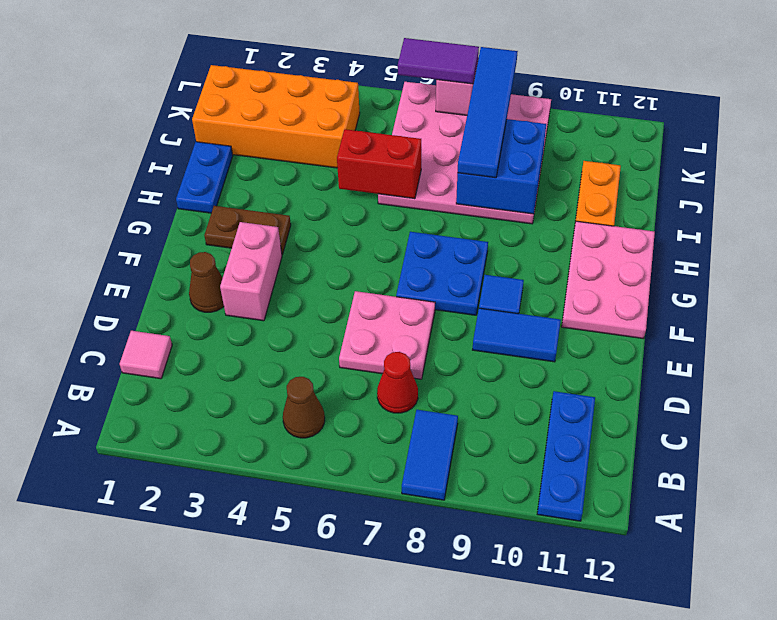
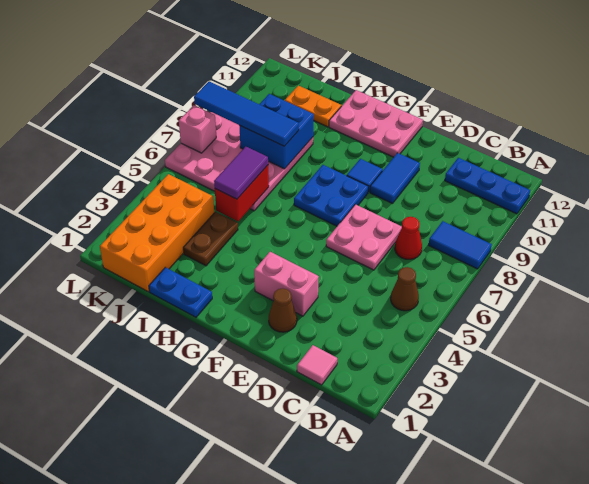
brown 1x2 plate [204,206,291,255] -> brown 1x2 plate moved to [183,212,238,266]
purple 1x2 tile [398,38,479,84] -> purple 1x2 tile moved to [214,147,268,199]

